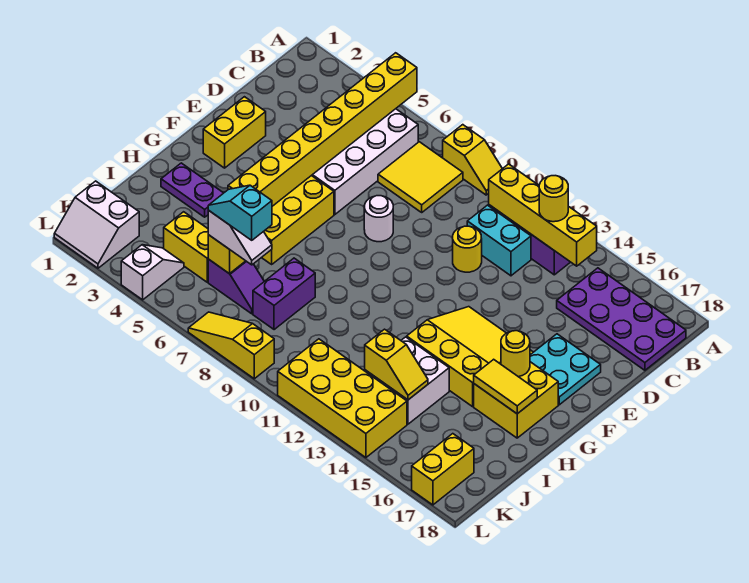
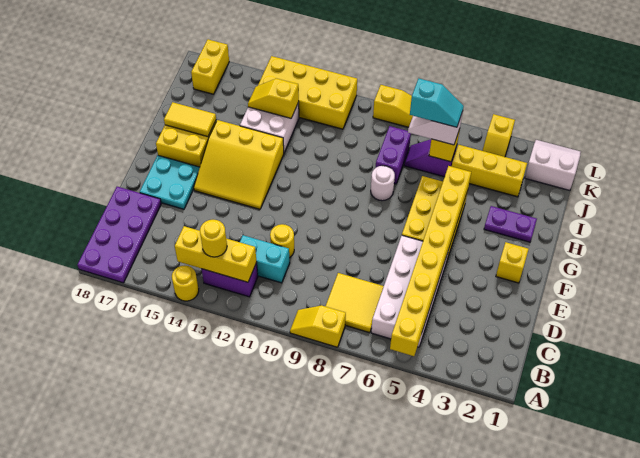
yellow 1x4 brick [489,164,597,266] -> yellow 1x3 brick [175,226,257,282]
purple 2x4 plate [557,268,686,370] -> purple 2x4 plate turned to [77,187,161,283]
yellow 1x2 brick [203,97,266,168] -> yellow 1x1 brick [496,242,529,283]
white 1x1 round brick [364,196,393,242] -> white 1x1 round brick moved to [371,166,395,201]
yellow 1x1 round brick [501,331,530,377] -> yellow 1x1 round brick moved to [172,265,199,301]
yellow 1x2 brick [164,212,208,282] -> yellow 1x3 brick [452,145,527,197]
white 1x2 slope [121,245,184,300] -> yellow 1x2 slope [483,114,515,157]

